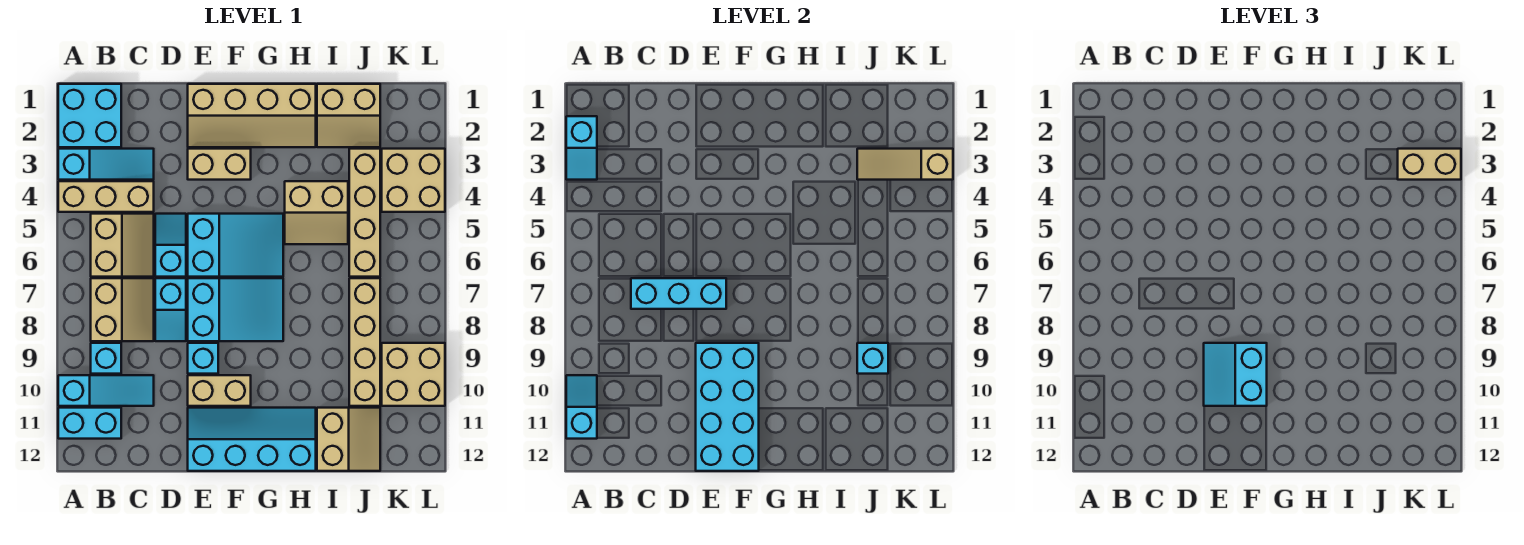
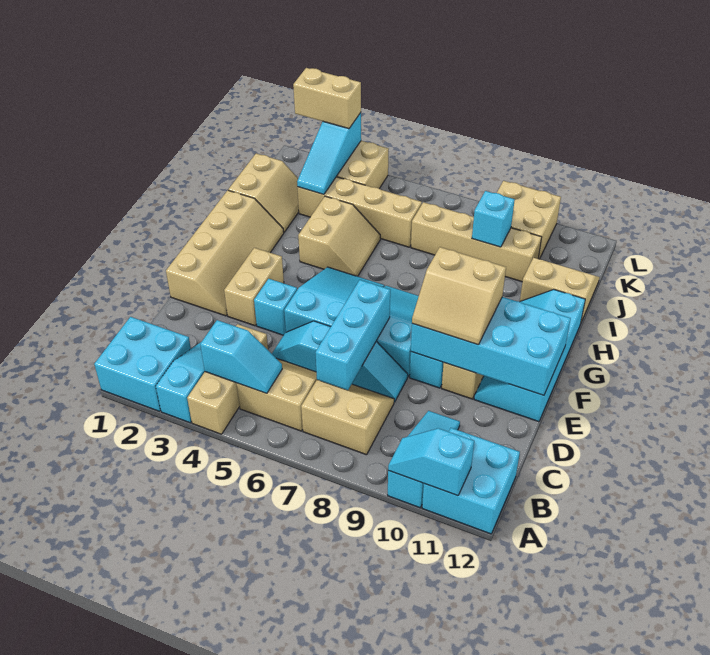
cyan 1x2 slope [566,116,597,180] -> cyan 1x2 slope moved to [200,320,282,393]
cyan 1x2 brick [58,408,121,439] -> cyan 2x2 brick [422,428,520,534]
cyan 1x1 brick [91,343,121,374] -> cyan 1x1 brick moved to [254,279,297,335]
cyan 2x2 slope [1204,343,1267,406] -> tan 2x2 slope [412,247,506,345]
tan 1x3 slope [857,149,953,180] -> cyan 1x3 slope [297,113,361,194]
tan 1x2 brick [1398,149,1461,180] -> tan 1x2 brick turned to [293,68,361,129]

